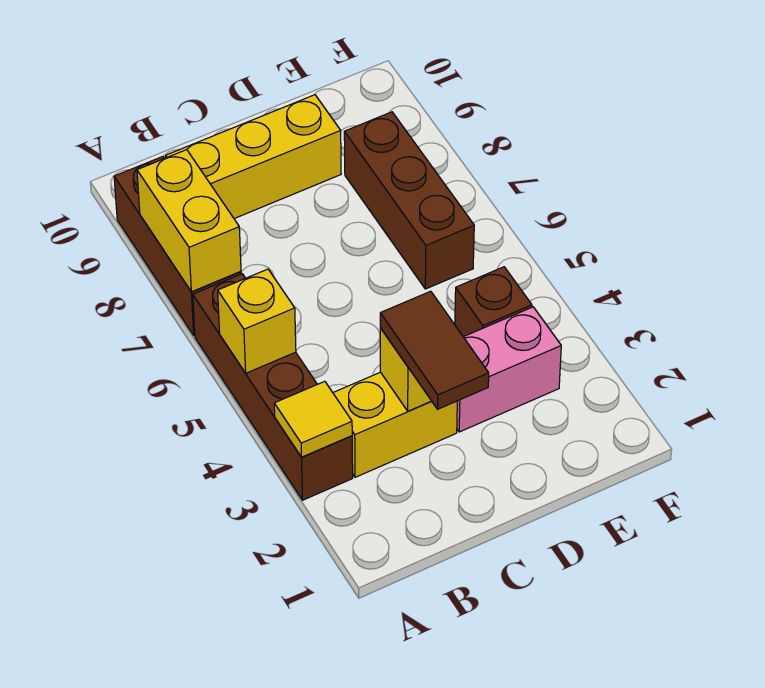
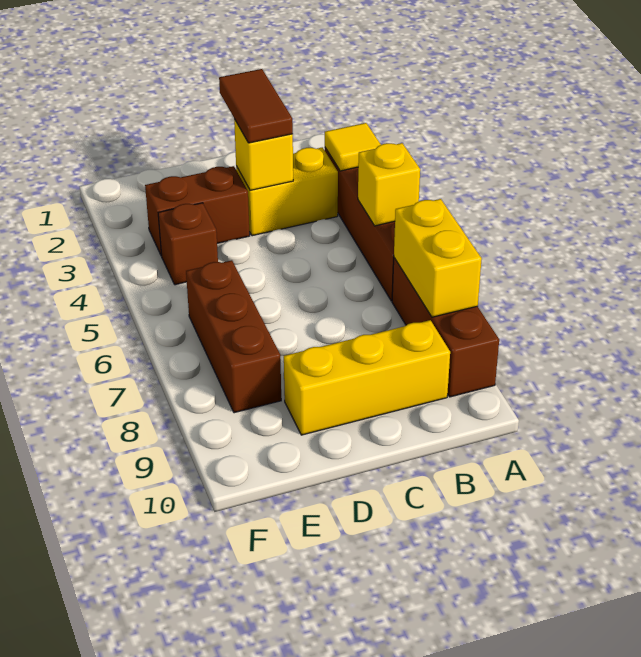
pink 1x2 brick [457,307,561,432] -> brown 1x2 brick [145,166,250,256]

